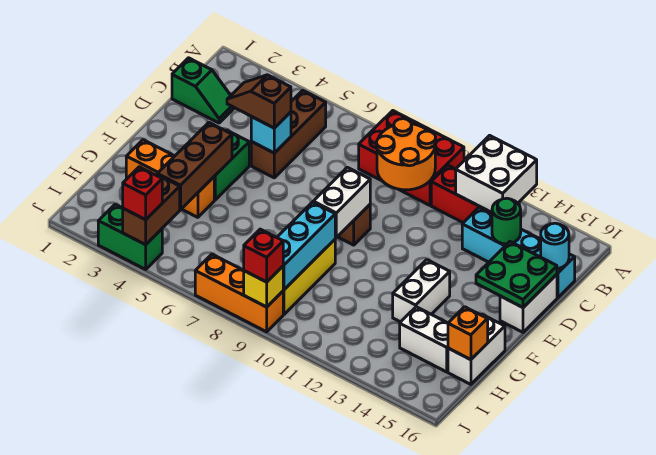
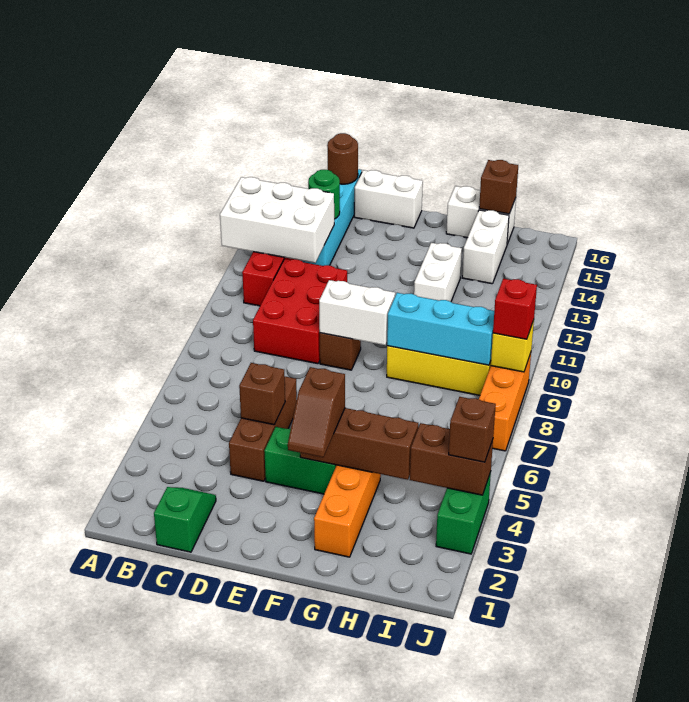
red 2x3 brick [359,111,464,205] -> red 2x3 brick moved to [253,259,347,364]
white 2x2 brick [456,135,537,213] -> white 2x3 brick [220,177,334,263]
brown 1x3 brick [251,90,326,178] -> brown 1x3 brick turned to [229,376,297,481]
orange 2x2 round brick [376,119,436,190] -> none
cyan 1x1 round brick [541,223,569,269] -> brown 1x1 round brick [327,133,358,184]
brown 1x2 slope [227,75,291,128] -> brown 1x2 slope moved to [288,367,345,457]
cyan 1x1 brick [251,112,291,153] -> brown 1x1 brick [239,363,285,425]
green 2x2 plate [476,242,557,307] -> none
white 1x2 brick [393,260,450,322] -> white 1x2 brick turned to [414,243,462,302]
orange 1x1 brick [448,307,488,360] -> brown 1x1 brick [479,160,518,214]
red 1x1 brick [123,167,162,220] -> brown 1x1 brick [449,397,496,462]

